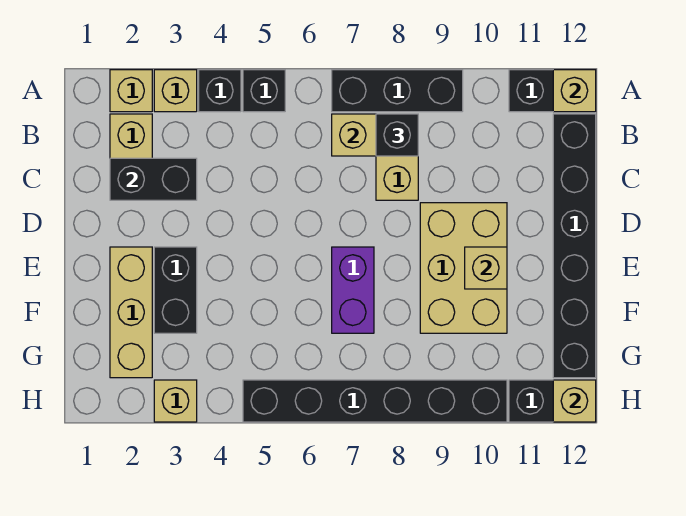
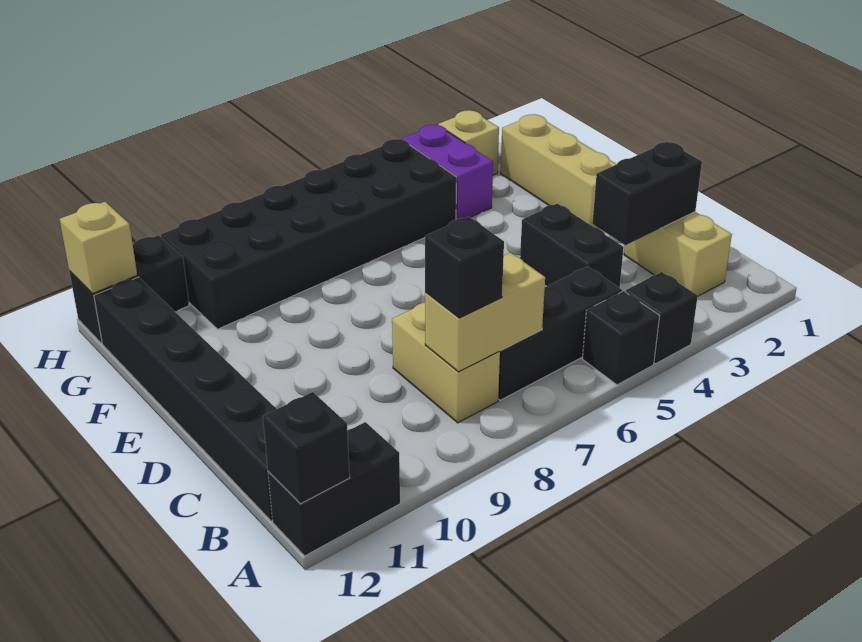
tan 1x1 brick [110,70,152,112] -> none
tan 1x1 brick [154,70,197,112] -> none
black 1x3 brick [332,70,463,112] -> black 1x3 brick moved to [498,266,622,400]
tan 1x1 brick [553,70,596,112] -> black 1x1 brick [263,392,350,504]
tan 2x3 brick [420,203,507,333] -> none
black 1x2 brick [154,247,197,333] -> black 1x2 brick moved to [520,204,624,288]
purple 1x2 brick [332,247,374,333] -> purple 1x2 brick moved to [402,124,493,219]
tan 1x1 brick [465,247,507,289] -> none
black 1x6 brick [243,380,507,422] -> black 2x6 brick [161,139,456,329]

